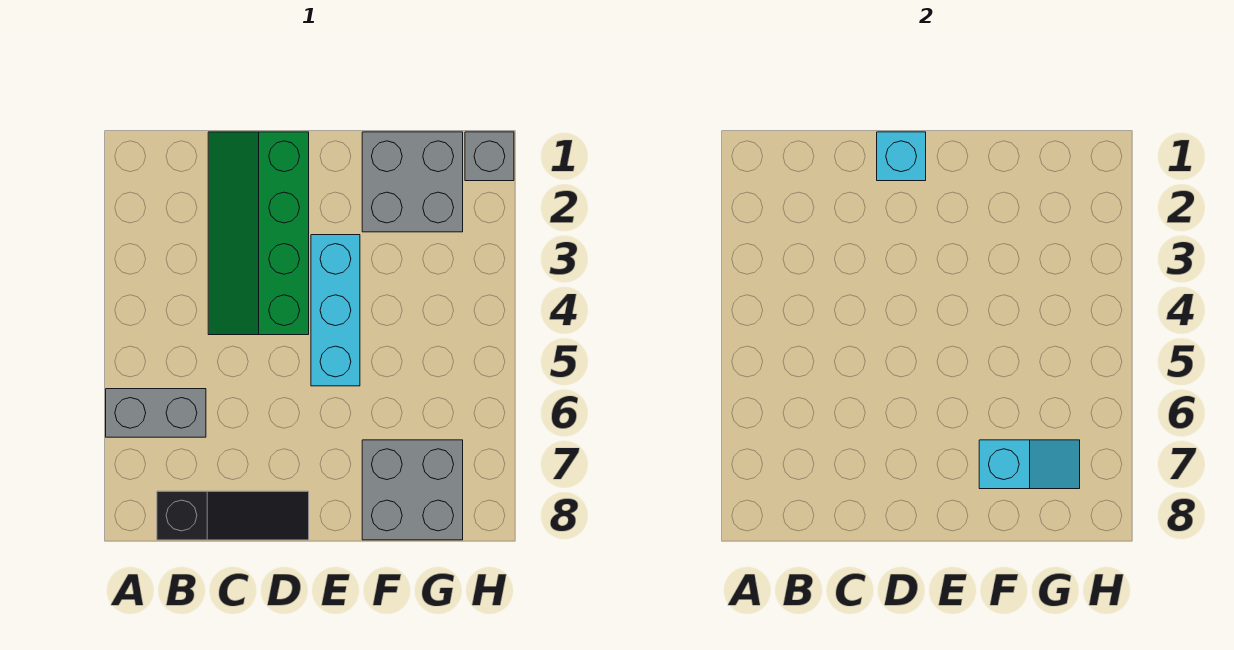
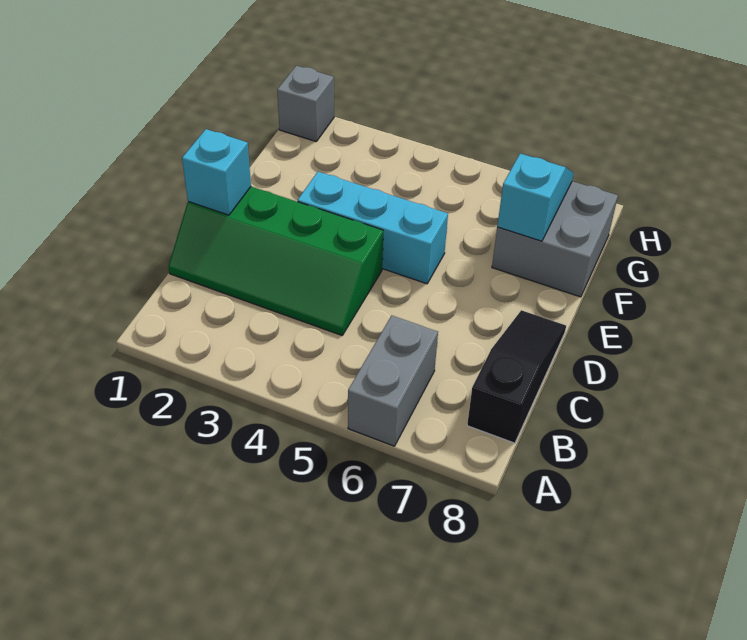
grey 2x2 brick [362,132,463,232] -> none

